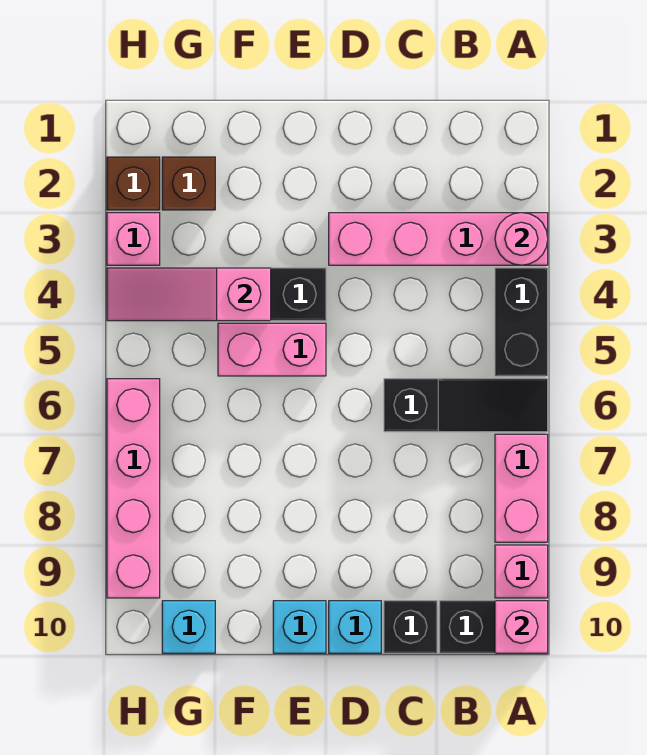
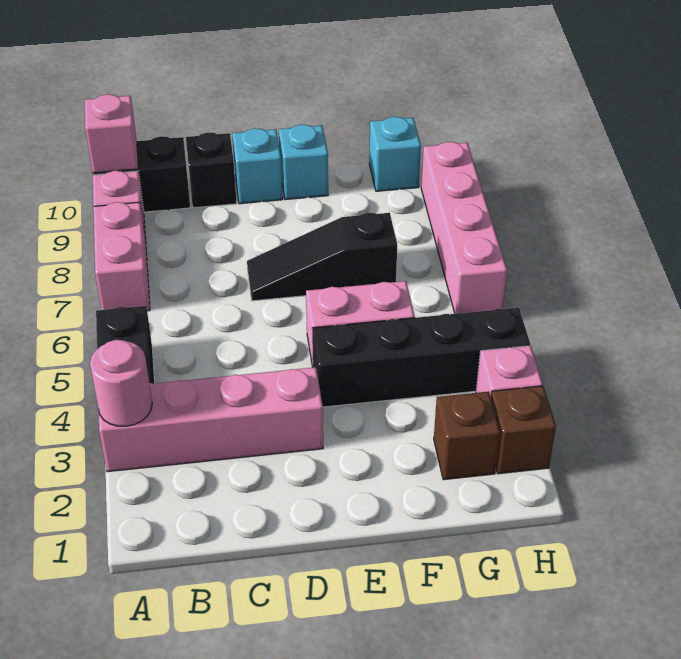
black 1x3 slope [384,379,548,432] -> black 1x3 slope moved to [247,213,397,301]
pink 1x3 slope [107,268,271,321] -> none

